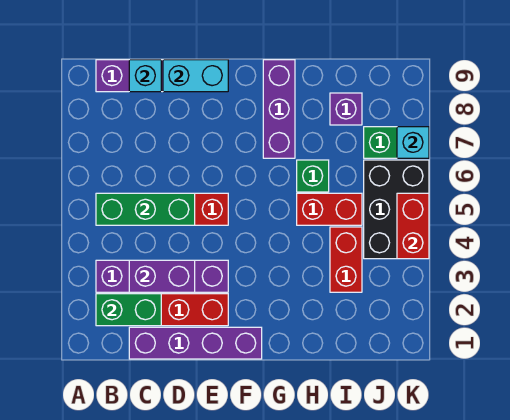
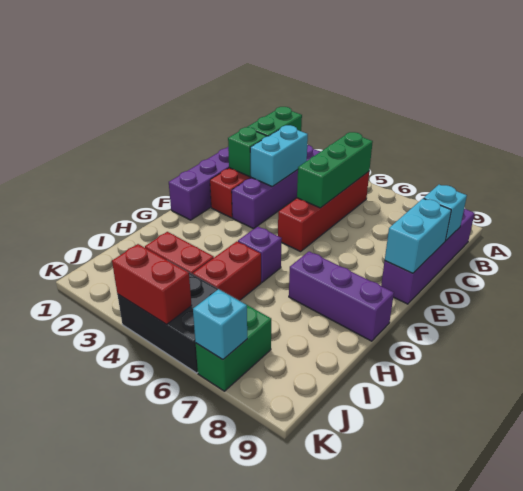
purple 1x2 brick [129,260,195,292] -> cyan 1x2 brick [250,125,308,187]
green 1x1 brick [297,160,329,192] -> green 1x1 brick moved to [228,127,267,177]
purple 1x1 brick [330,93,362,125] -> purple 1x1 brick moved to [238,226,282,282]

